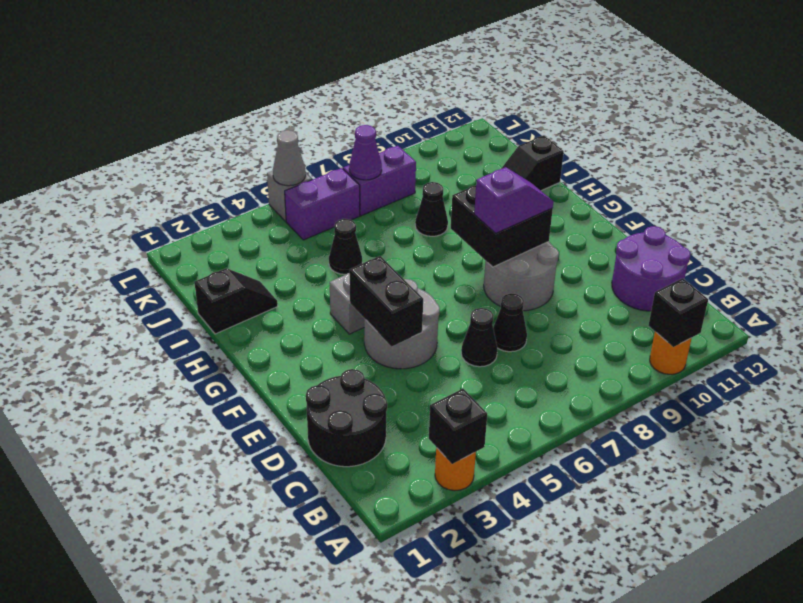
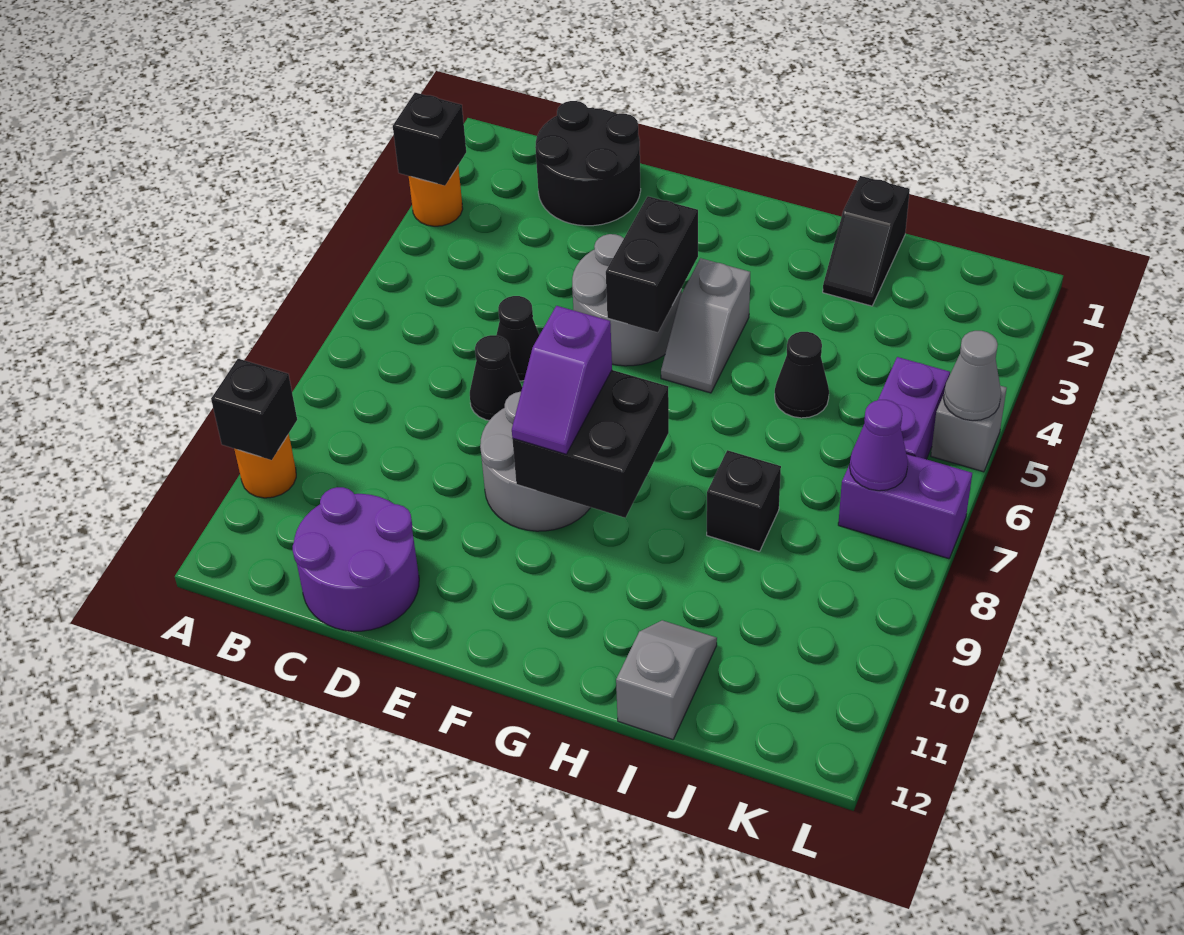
black 1x2 brick [349,256,423,346] -> black 1x2 brick turned to [606,196,698,332]
black 1x1 cone [415,182,448,236] -> black 1x1 brick [707,450,781,552]
black 1x2 slope [501,135,564,191] -> grey 1x2 slope [616,620,717,740]
purple 1x2 brick [343,146,416,216] -> purple 1x2 brick turned to [838,454,972,559]

